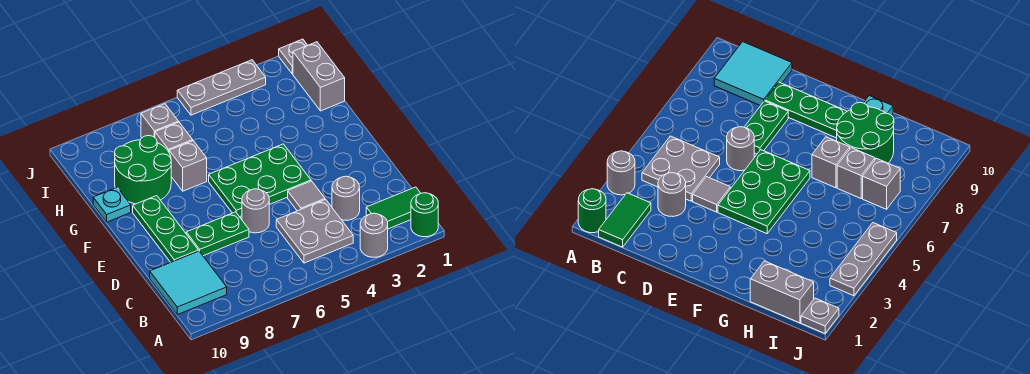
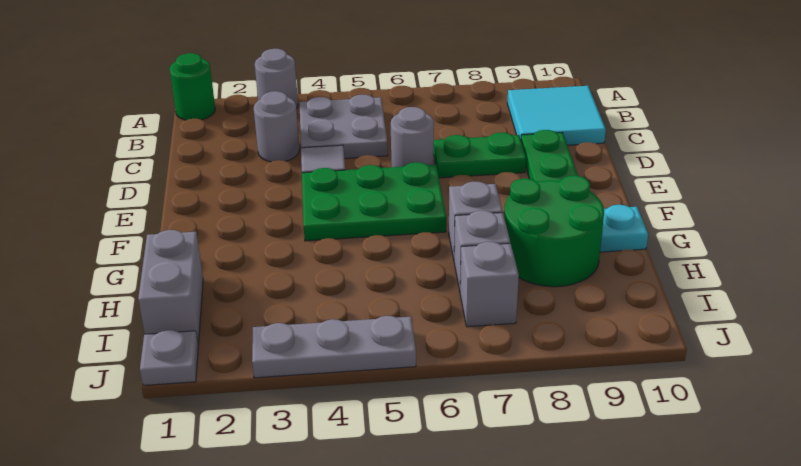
green 1x2 tile [366,187,421,229] -> none

